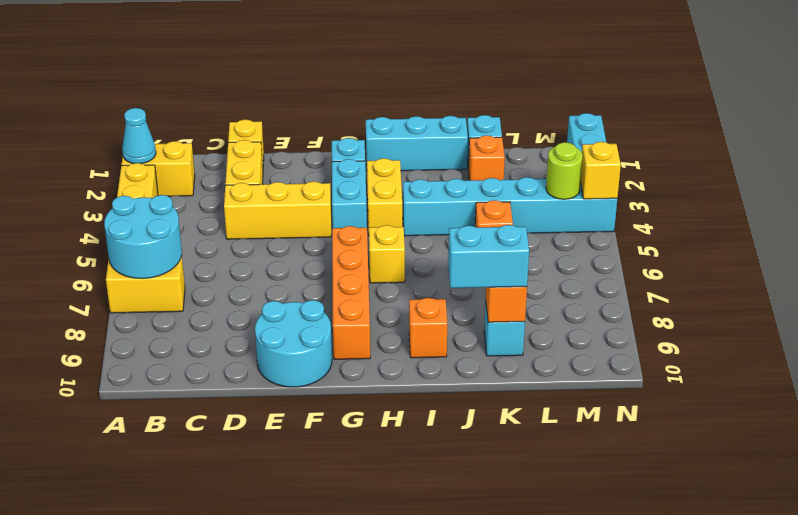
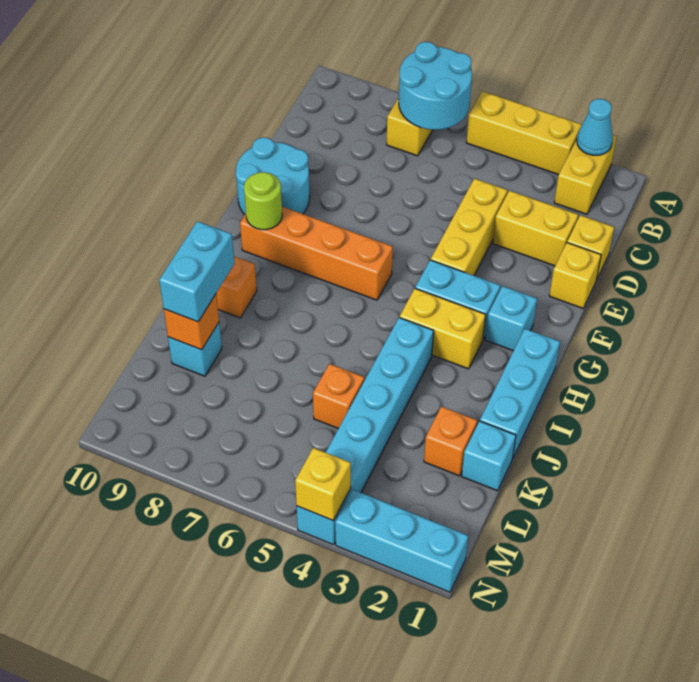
yellow 1x1 brick [369,225,405,283] -> yellow 1x1 brick moved to [549,243,601,308]
lime 1x1 round brick [546,142,583,199] -> lime 1x1 round brick moved to [244,172,282,230]

